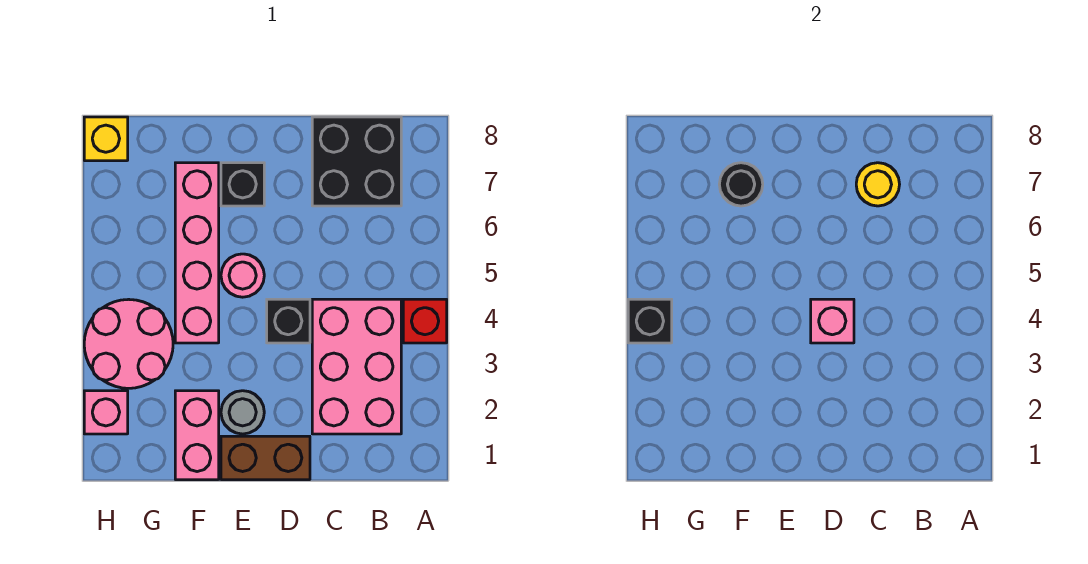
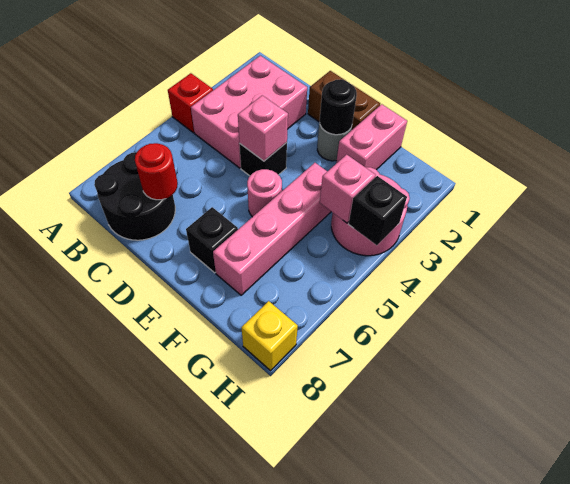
black 2x2 brick [312,117,401,206] -> black 2x2 round brick [94,152,175,240]
yellow 1x1 round brick [856,163,900,206] -> red 1x1 round brick [135,143,178,200]
black 1x1 round brick [719,163,763,206] -> black 1x1 round brick moved to [320,79,357,135]
pink 1x1 brick [84,391,128,434] -> pink 1x1 brick moved to [320,155,375,223]

